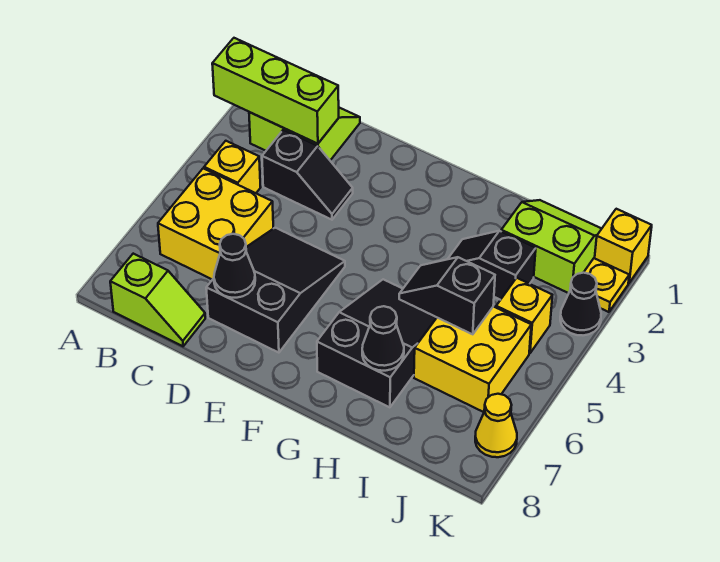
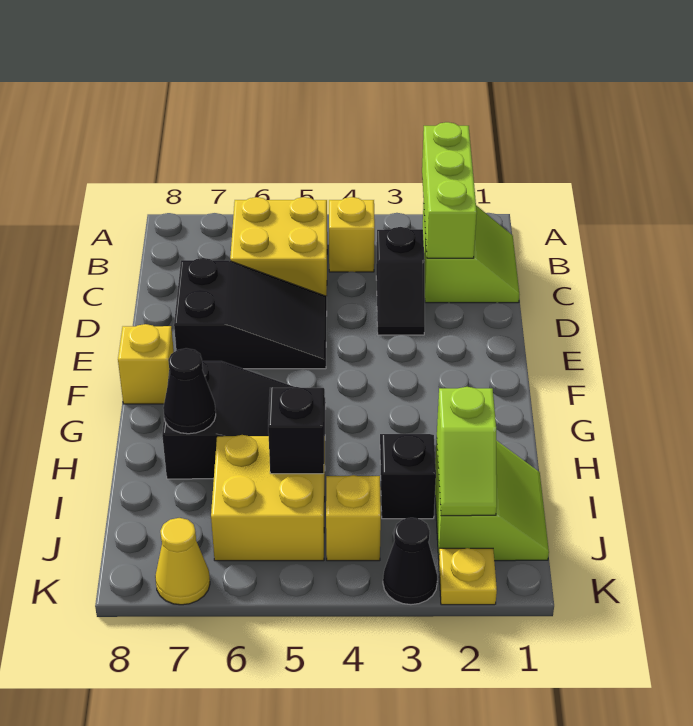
lime 1x2 slope [110,254,205,346] -> lime 1x2 slope moved to [437,387,497,516]
black 1x1 cone [214,234,255,298] -> none
yellow 1x1 brick [595,209,652,283] -> yellow 1x1 brick moved to [118,324,174,404]

